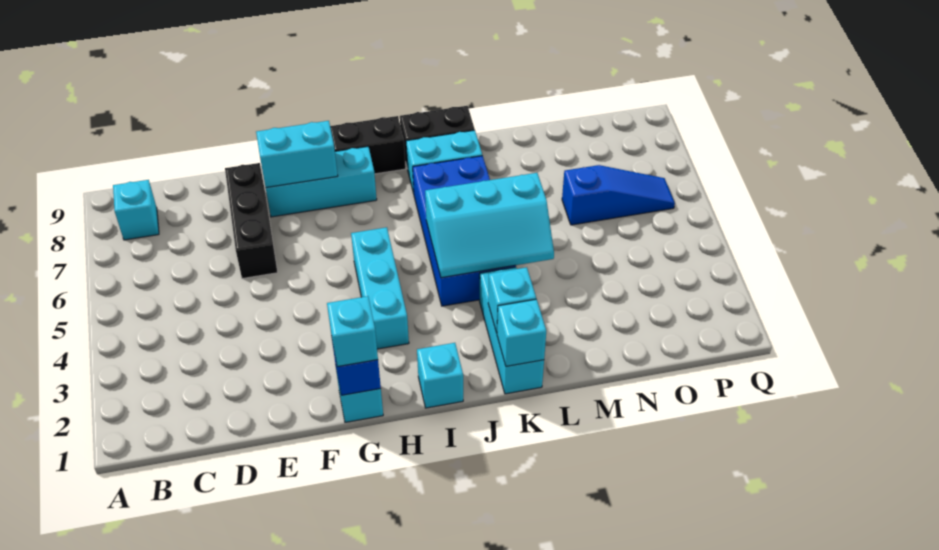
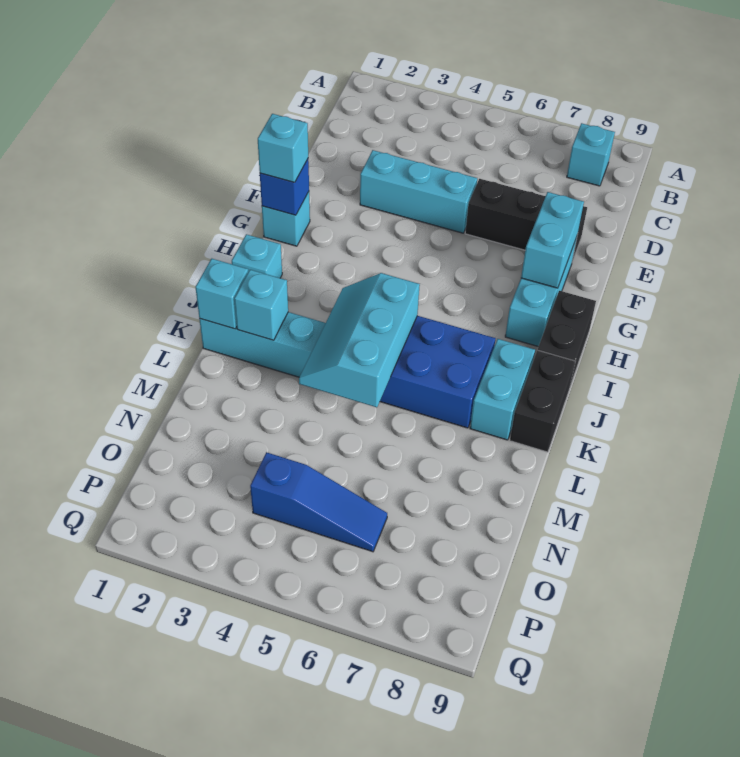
cyan 1x3 brick [351,227,409,349] -> cyan 1x3 brick moved to [360,150,477,233]
blue 1x3 slope [562,165,675,225] -> blue 1x3 slope turned to [250,452,387,552]

